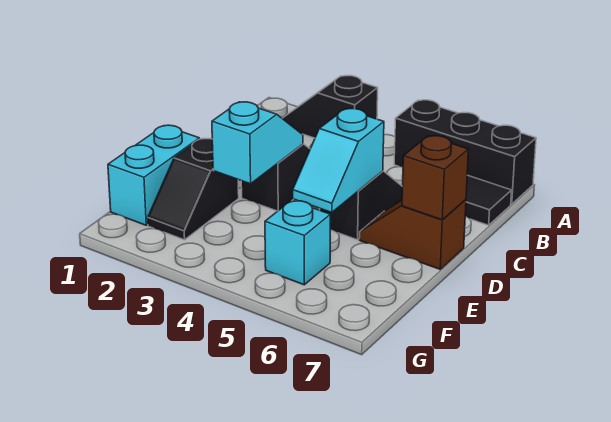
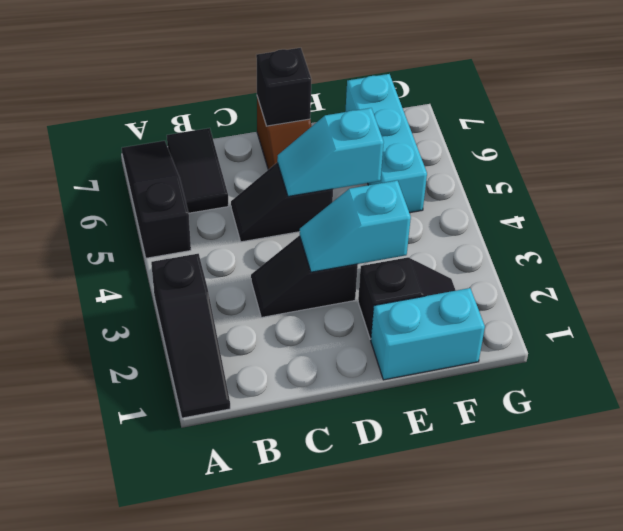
black 1x2 slope [282,76,378,138] -> black 1x3 slope [151,254,230,418]
black 1x3 brick [394,100,536,204] -> black 1x3 slope [122,141,191,258]
cyan 1x2 slope [293,109,384,212] -> cyan 1x2 slope turned to [277,108,384,196]
brown 1x1 brick [402,136,468,220] -> black 1x1 brick [256,48,311,126]
cyan 1x1 brick [265,201,331,285] -> cyan 1x3 brick [345,74,427,213]

